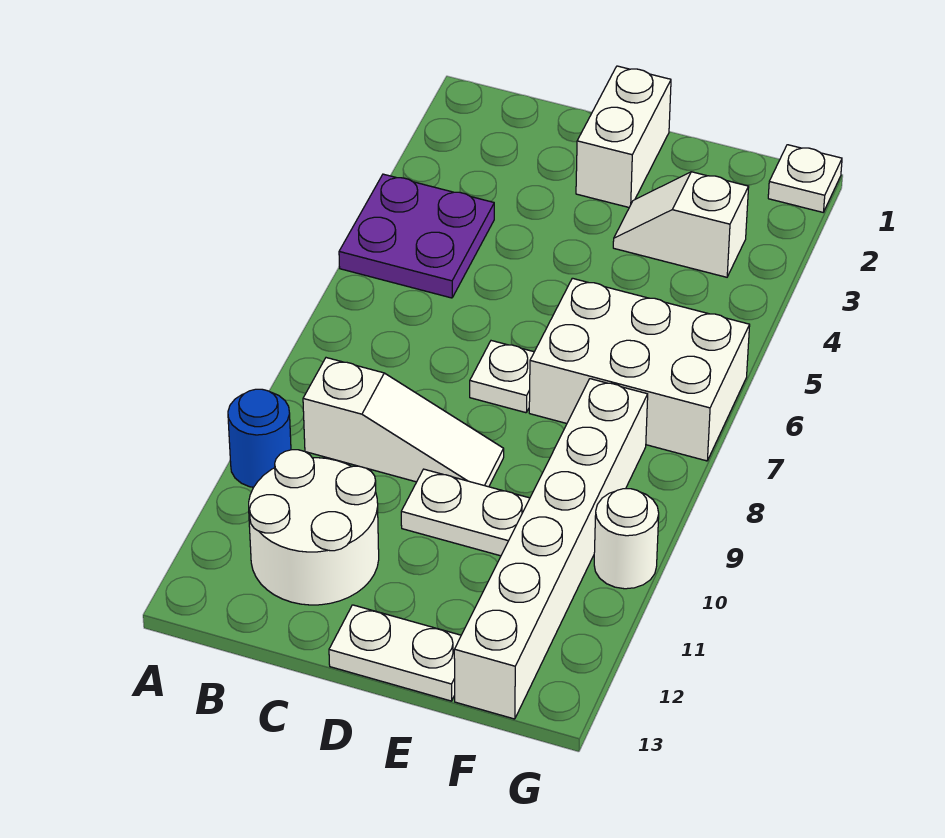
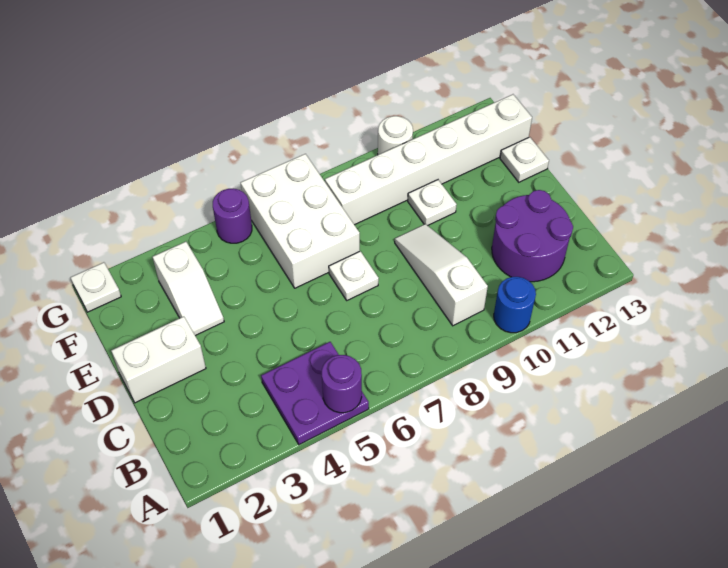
none -> purple 1x1 round brick [322,355,362,413]
white 2x2 round brick [249,450,379,605] -> purple 2x2 round brick [492,190,573,282]
white 1x2 plate [401,469,530,556] -> white 1x1 plate [408,180,457,226]
white 1x2 plate [329,605,461,701] -> white 1x1 plate [500,137,549,182]
none -> purple 1x1 round brick [213,189,252,243]

